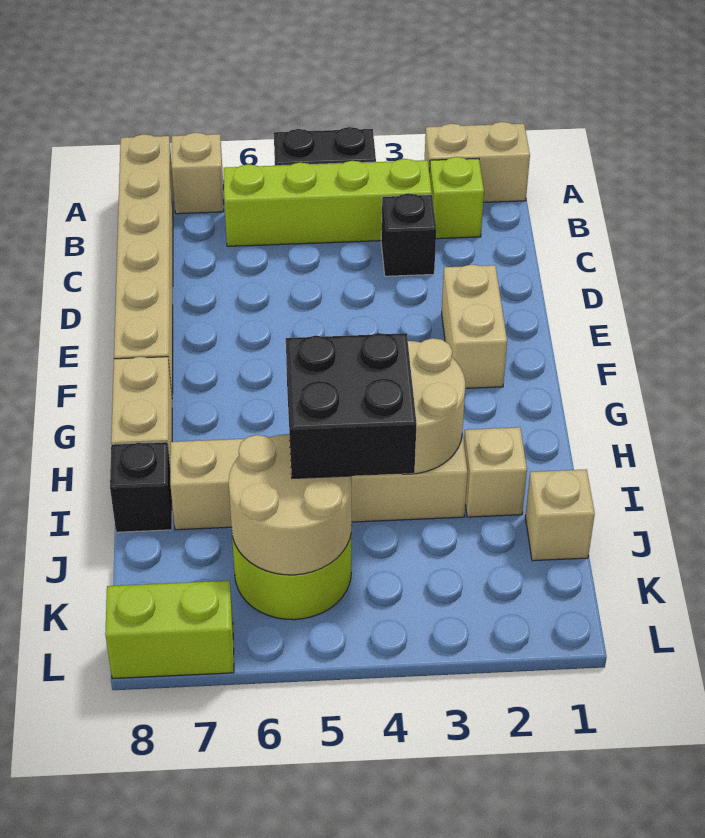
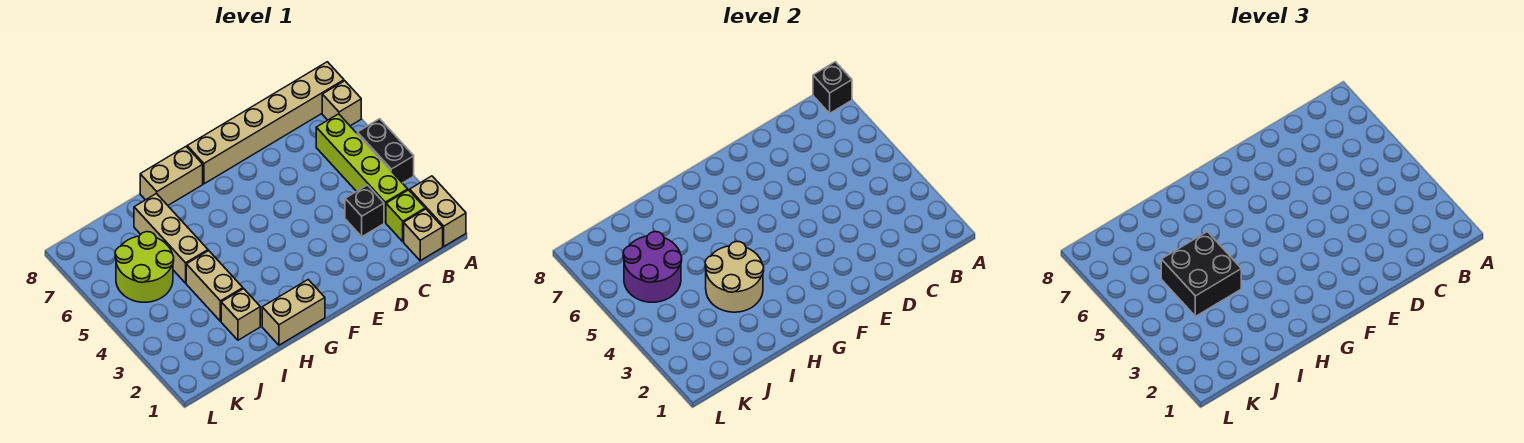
tan 1x2 brick [442,264,507,388] -> tan 1x2 brick moved to [262,280,325,345]
black 1x1 brick [110,442,172,532] -> black 1x1 brick moved to [813,62,852,113]
tan 1x1 brick [525,469,595,561] -> tan 1x1 brick moved to [404,209,443,261]
tan 2x2 round brick [229,434,352,575] -> purple 2x2 round brick [623,232,682,302]
lime 1x2 brick [105,581,234,679] -> none

